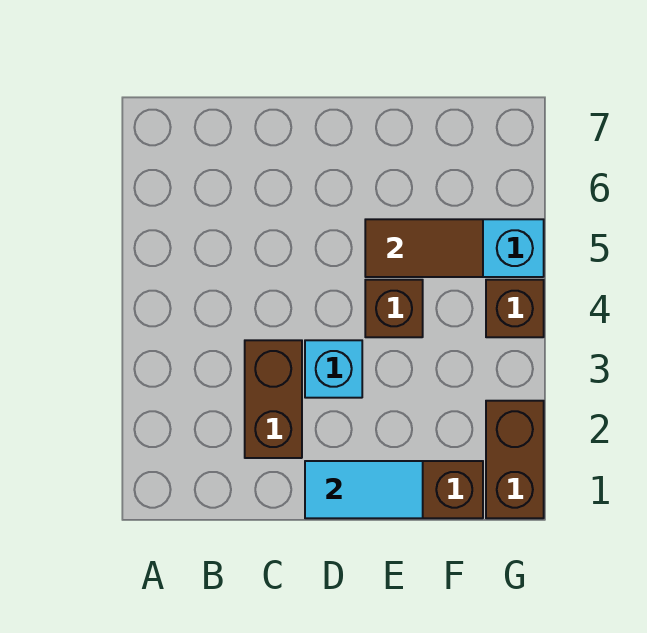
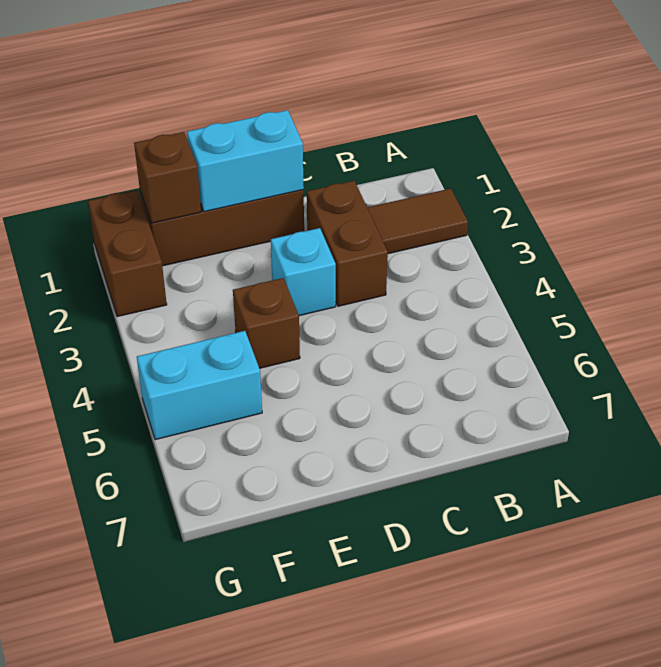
cyan 1x2 tile [305,461,423,518] -> cyan 1x2 brick [187,110,304,212]
brown 1x2 tile [365,219,483,277] -> brown 1x2 tile moved to [367,189,468,254]
brown 1x1 brick [486,280,544,337] -> brown 1x1 brick moved to [134,132,201,223]

